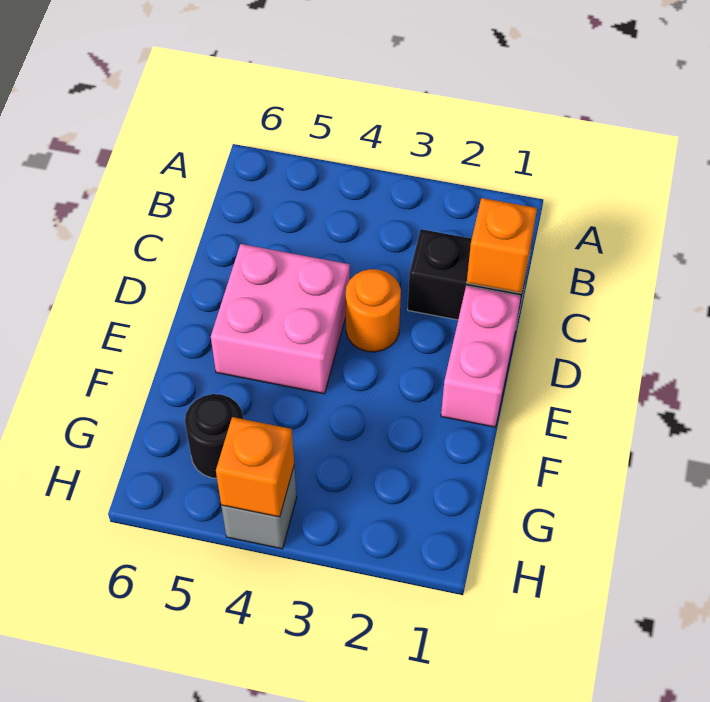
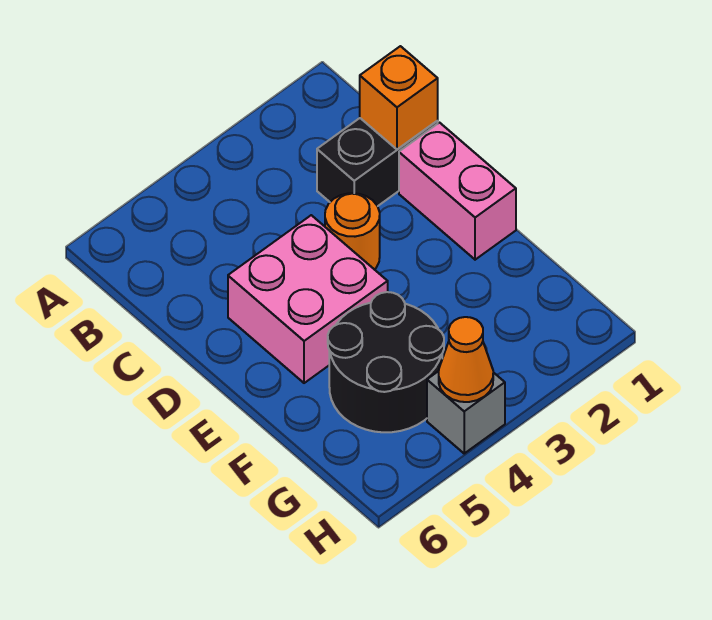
black 1x1 round brick [185,394,243,478] -> black 2x2 round brick [328,292,444,432]
orange 1x1 brick [216,417,294,517] -> orange 1x1 cone [439,317,493,402]

